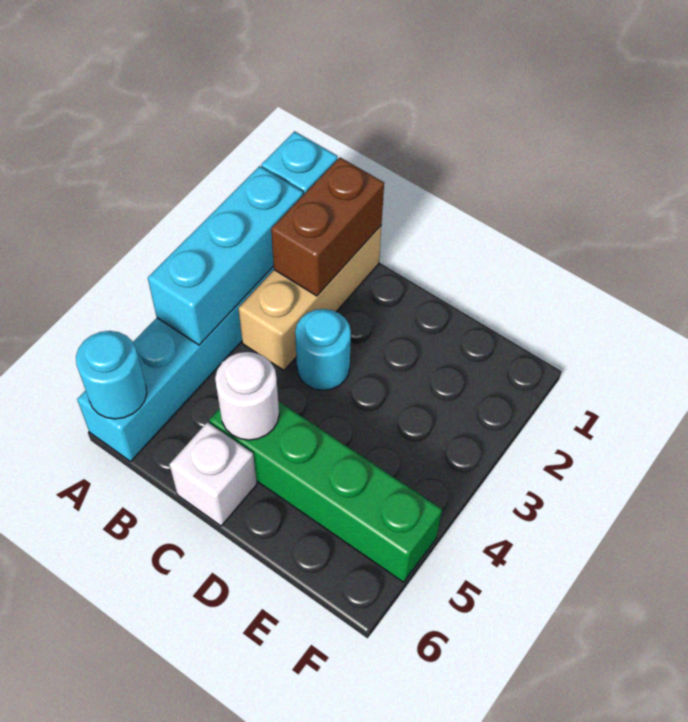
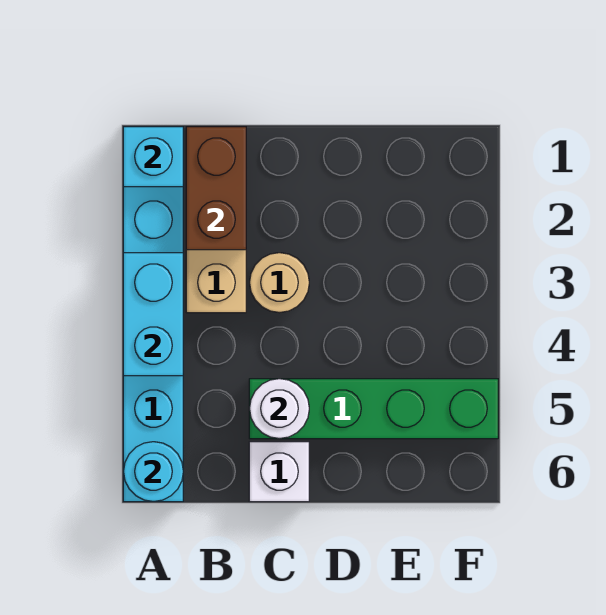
cyan 1x3 brick [148,166,303,345] -> cyan 1x2 brick [123,253,183,376]
cyan 1x1 round brick [295,309,351,390] -> tan 1x1 round brick [250,253,309,313]

